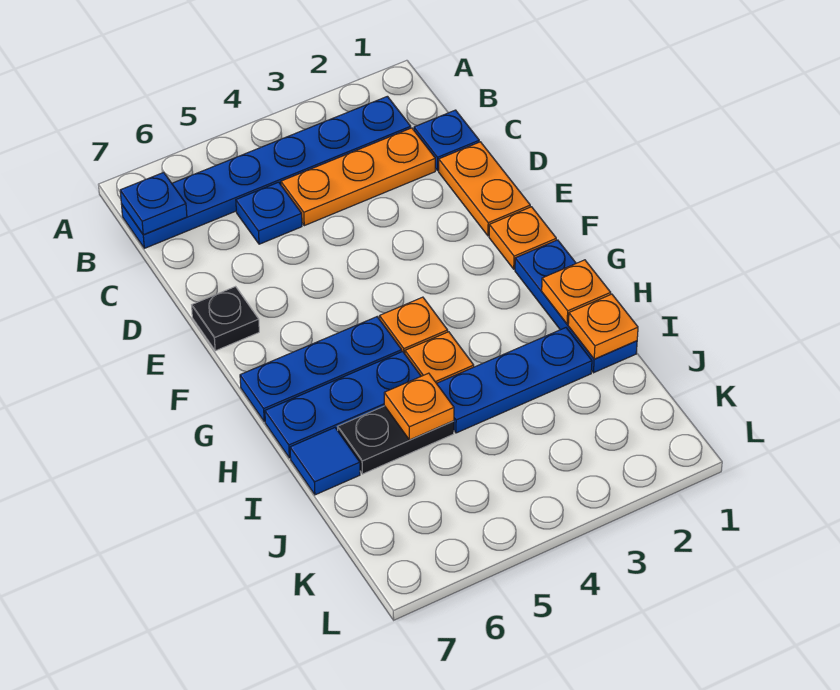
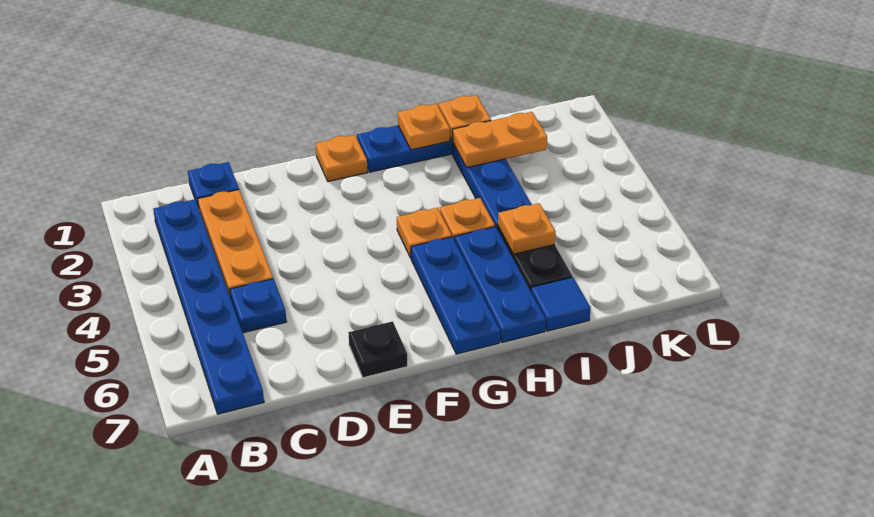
blue 1x1 plate [120,172,187,235] -> none
orange 1x2 plate [439,142,530,236] -> orange 1x2 plate moved to [453,112,547,168]

